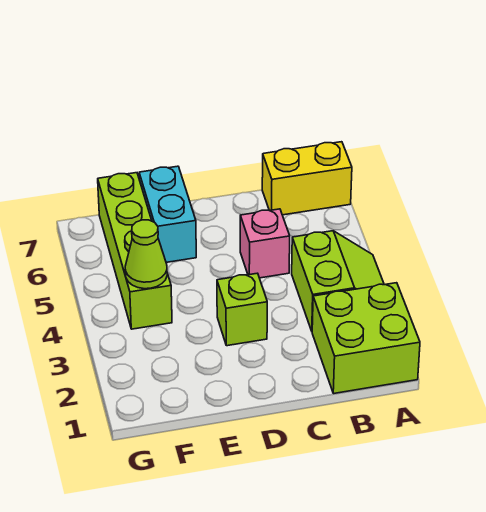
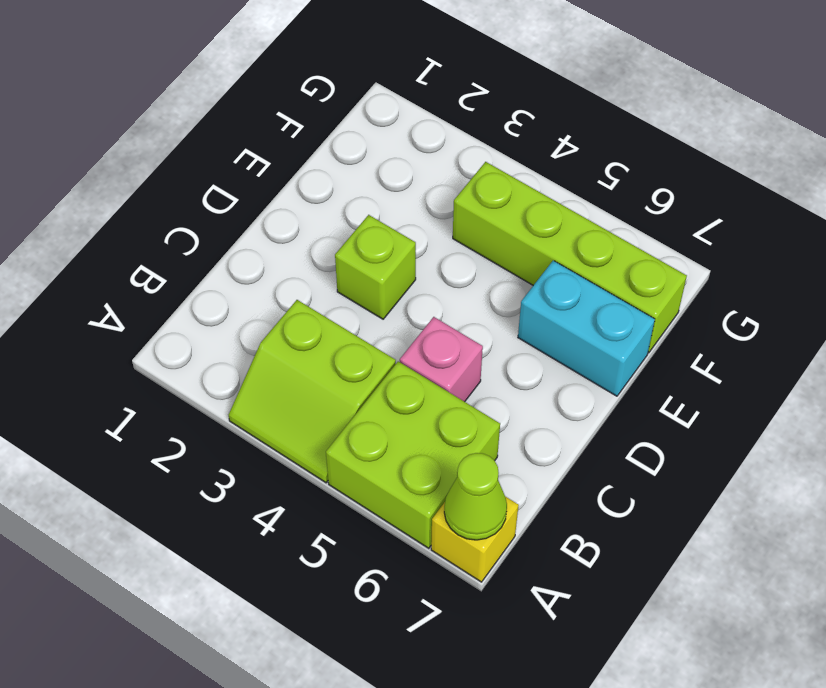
lime 2x2 brick [312,283,420,393] -> lime 2x2 brick moved to [326,361,500,548]
yellow 1x2 brick [262,142,352,215] -> yellow 1x1 brick [431,497,519,582]
lime 1x1 cone [125,220,167,289] -> lime 1x1 cone moved to [444,453,507,540]

